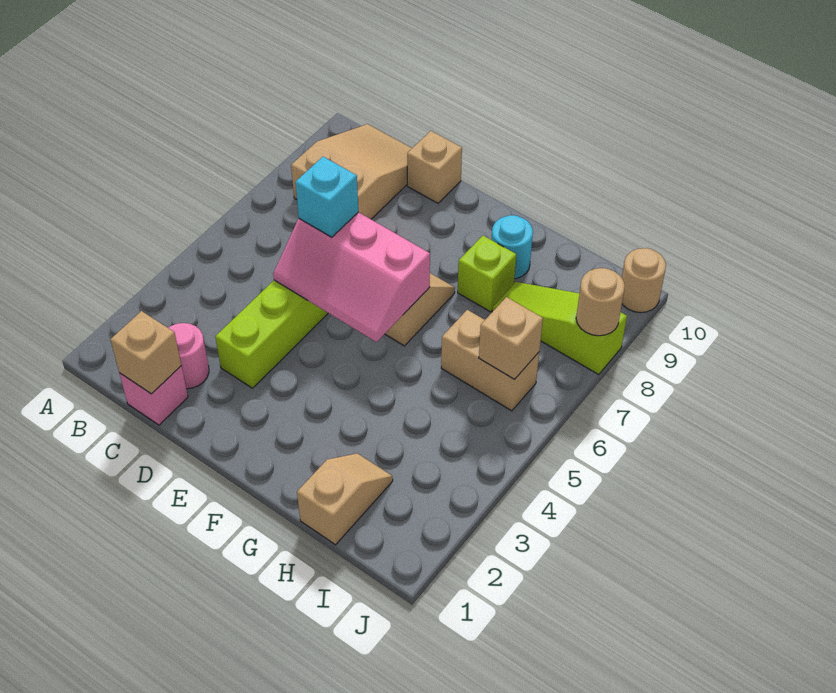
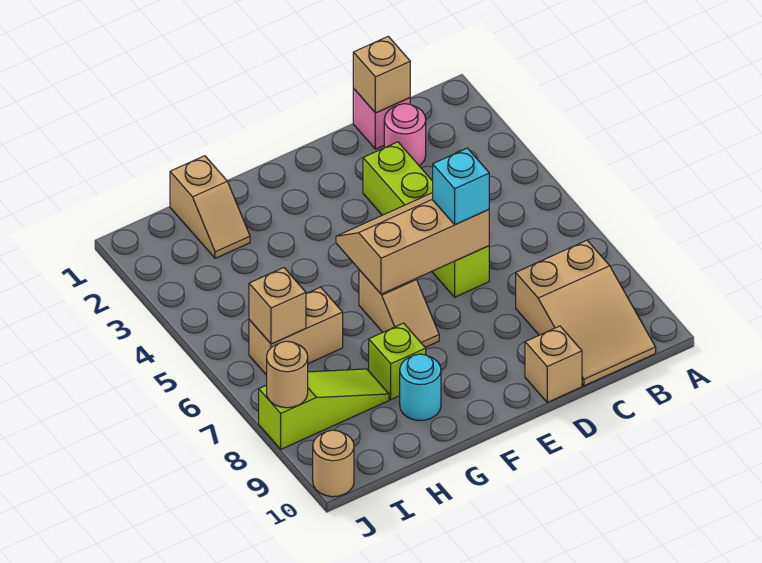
pink 2x3 slope [273,212,430,342] -> tan 2x3 slope [336,193,489,294]

